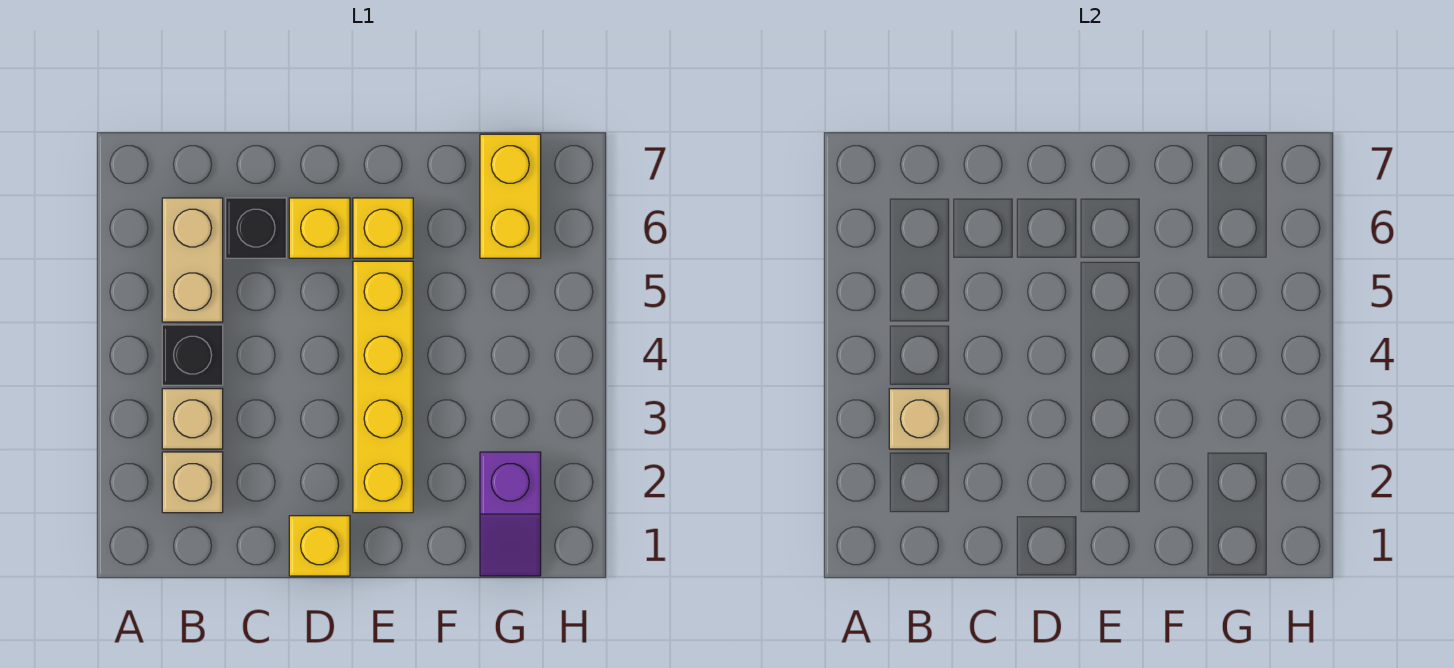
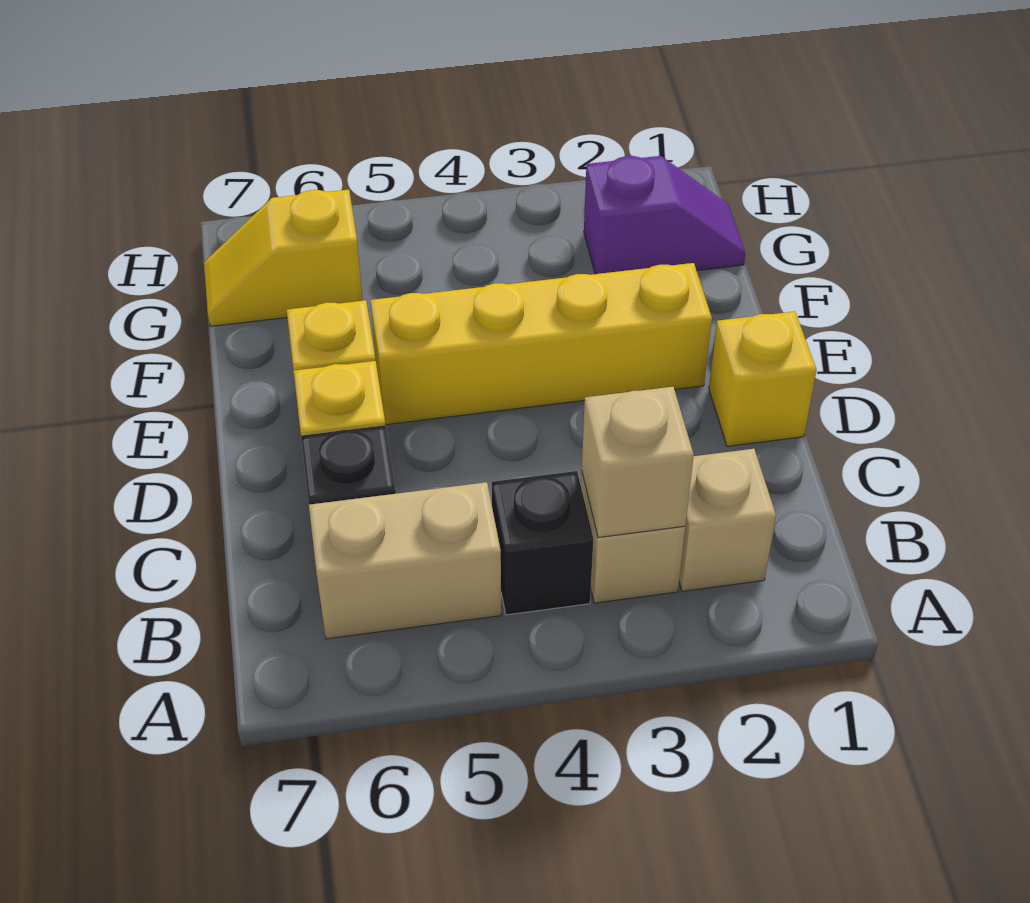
yellow 1x2 brick [480,134,541,258] -> yellow 1x2 slope [204,190,363,326]

